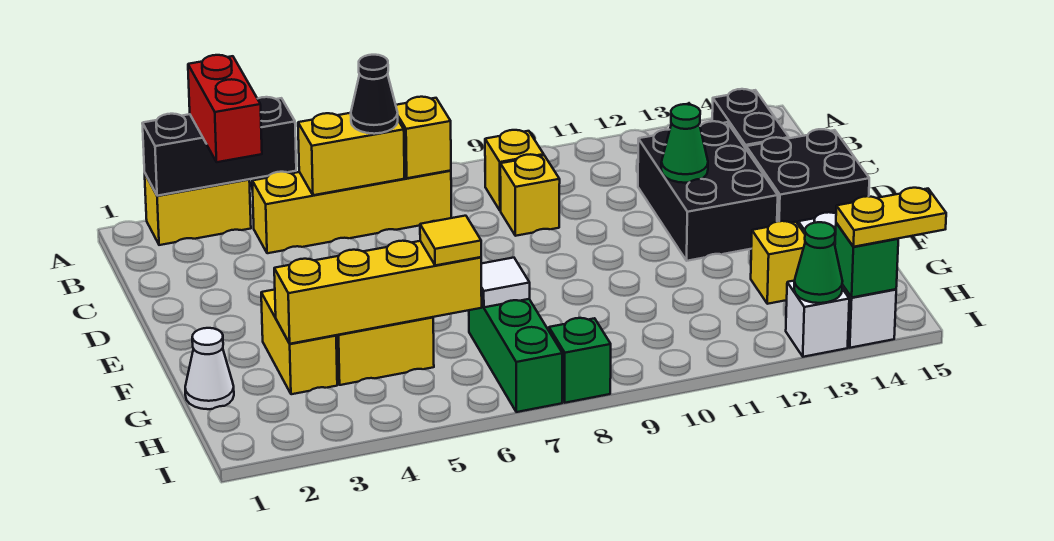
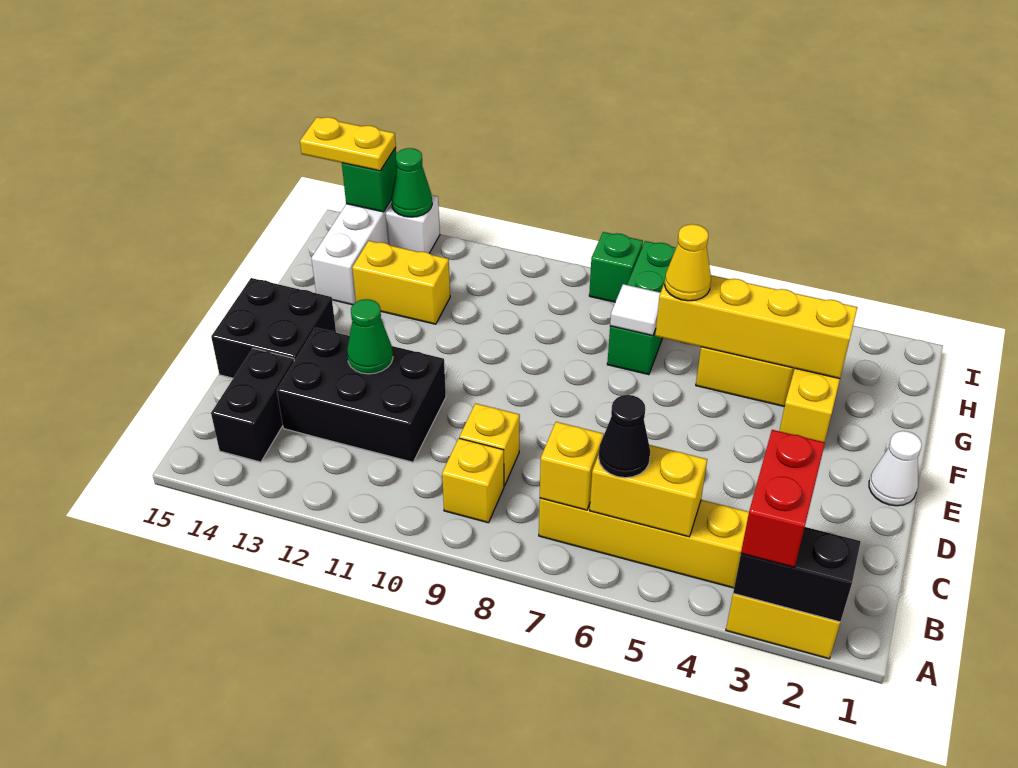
black 1x3 brick [142,97,296,196] -> black 1x2 brick [733,527,861,622]
black 2x3 brick [638,121,778,261] -> black 2x3 brick turned to [277,328,446,462]
white 1x1 cone [185,328,234,409] -> white 1x1 cone moved to [869,431,922,506]
yellow 1x1 tile [420,216,481,266] -> yellow 1x1 cone [665,224,711,301]
yellow 1x1 brick [751,221,805,304] -> yellow 1x2 brick [352,241,450,324]

